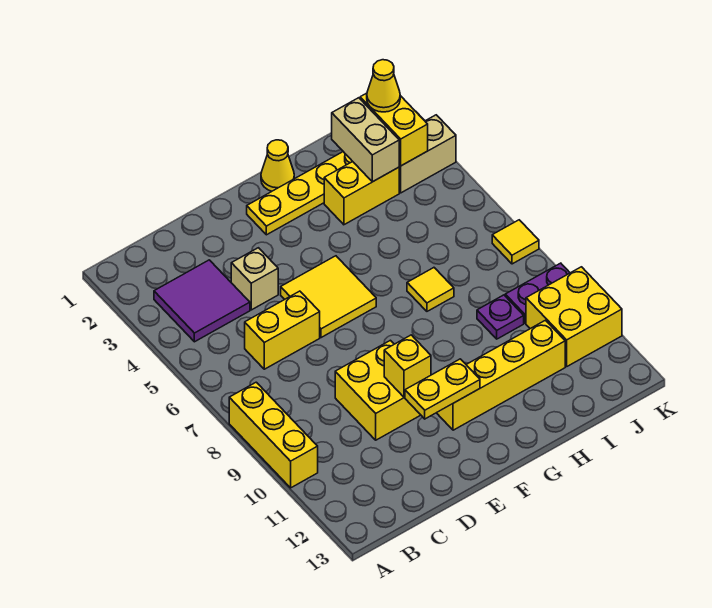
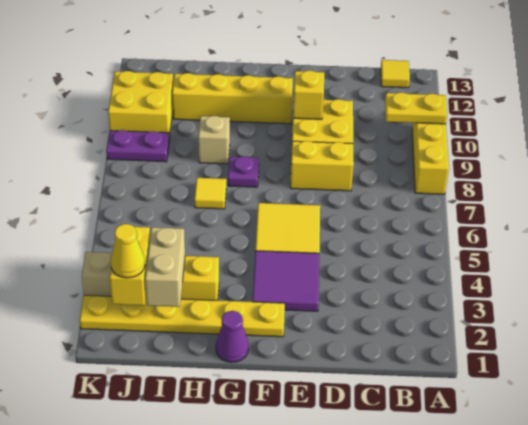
purple 2x2 tile [154,260,250,342] -> purple 2x2 tile moved to [253,251,320,311]
yellow 1x2 brick [245,291,320,369] -> yellow 1x2 brick moved to [290,141,354,191]
tan 1x1 brick [231,248,278,310] -> tan 1x1 brick moved to [198,116,230,164]
yellow 1x2 plate [405,359,480,419] -> yellow 1x2 plate moved to [385,92,447,124]
yellow 1x1 cone [261,140,294,191] -> purple 1x1 cone [216,311,249,362]
purple 1x1 plate [477,295,524,339] -> purple 1x1 plate moved to [228,156,259,187]
yellow 1x1 tile [492,220,539,264] -> yellow 1x1 tile moved to [381,60,410,88]

